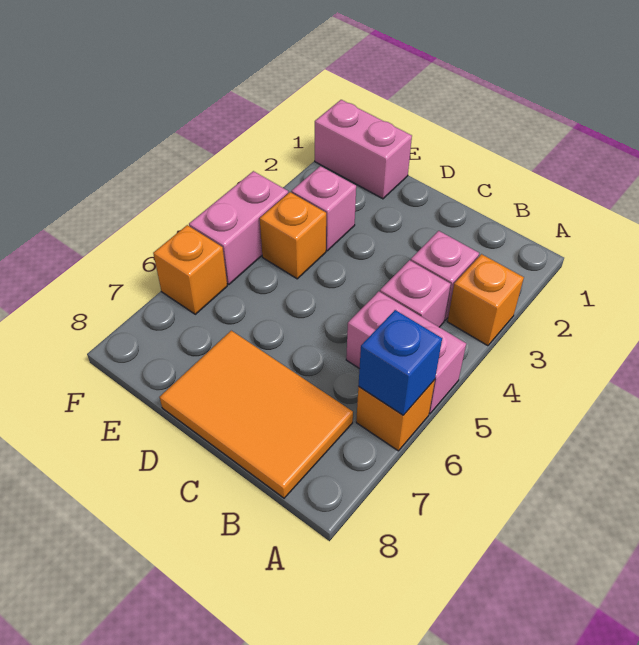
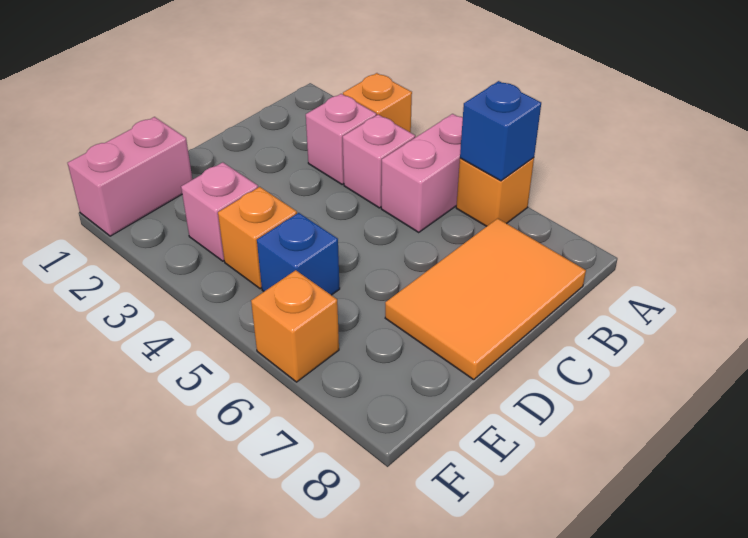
none -> blue 1x1 brick [257,213,340,295]
pink 1x2 brick [189,171,288,285] -> none

